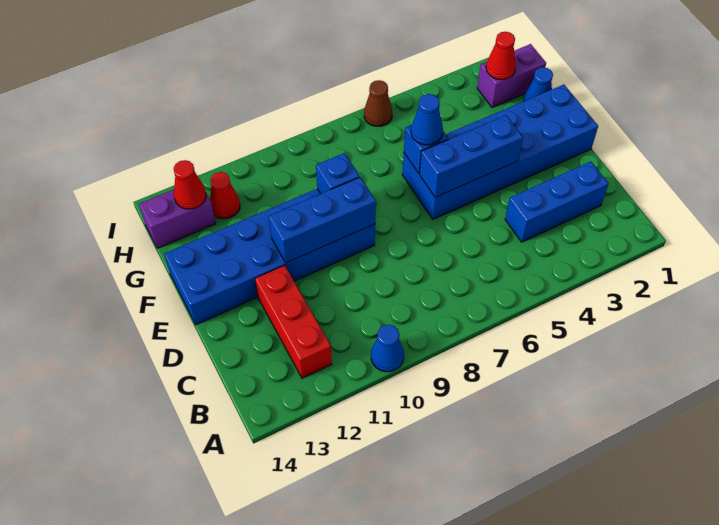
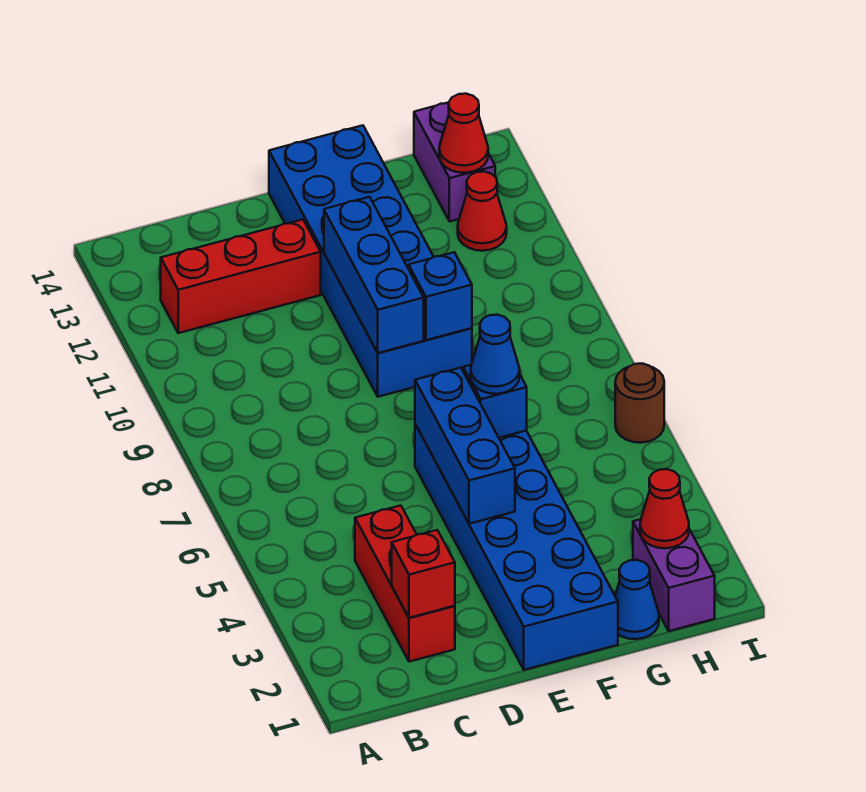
blue 1x1 cone [371,325,404,372] -> none
blue 1x3 brick [505,161,609,242] -> red 1x3 brick [355,506,455,662]
none -> red 1x1 brick [392,530,455,618]
brown 1x1 cone [364,80,392,126] -> brown 1x1 round brick [615,364,664,443]

